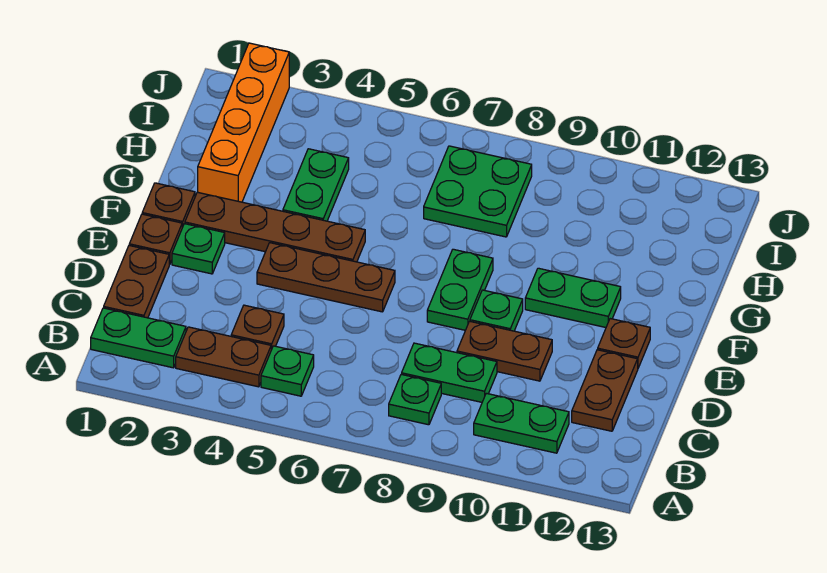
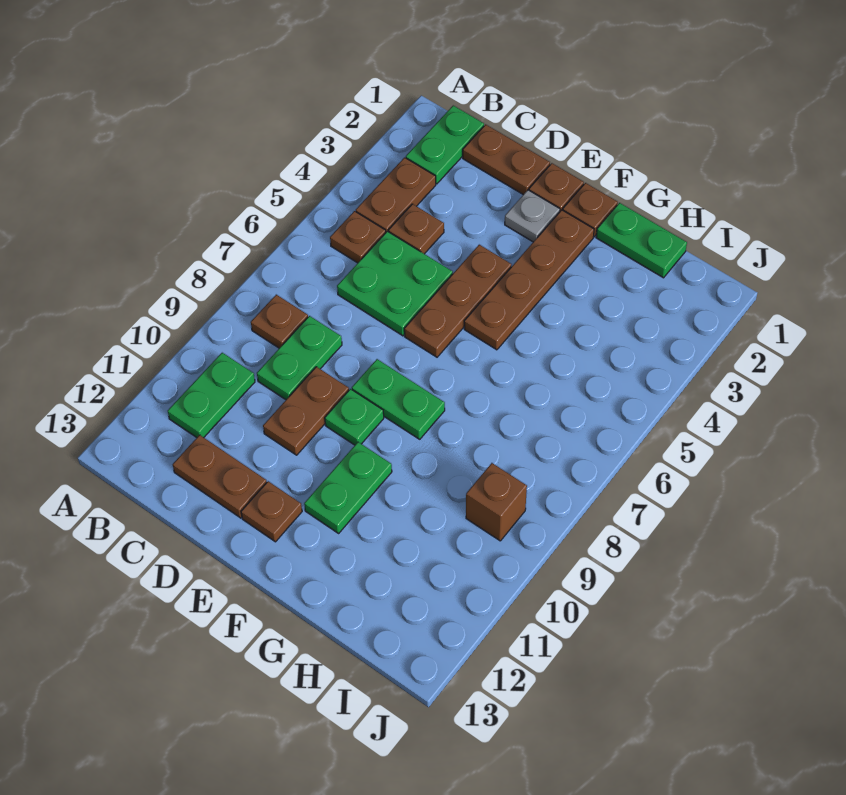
green 1x1 plate [261,346,314,396] -> brown 1x1 plate [330,211,386,263]
green 1x1 plate [389,374,441,425] -> brown 1x1 plate [251,295,308,348]
green 1x1 plate [172,224,225,274] -> grey 1x1 plate [505,190,560,242]
orange 1x4 brick [198,43,289,202] -> none
green 1x2 plate [283,149,349,221] -> green 1x2 plate moved to [596,203,687,278]
green 2x2 plate [424,146,532,237] -> green 2x2 plate moved to [337,231,453,336]
none -> brown 1x1 brick [466,463,527,541]

